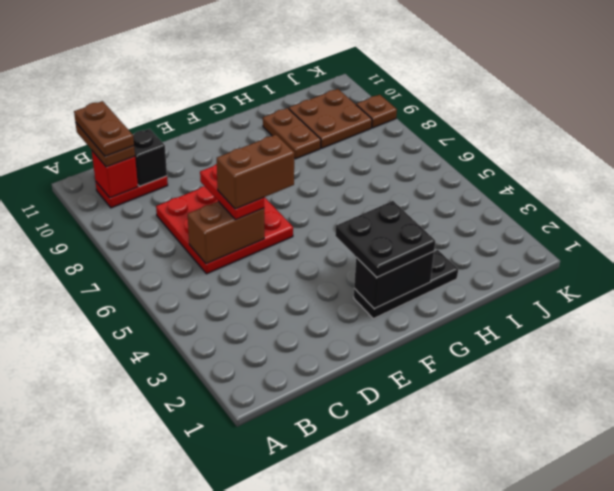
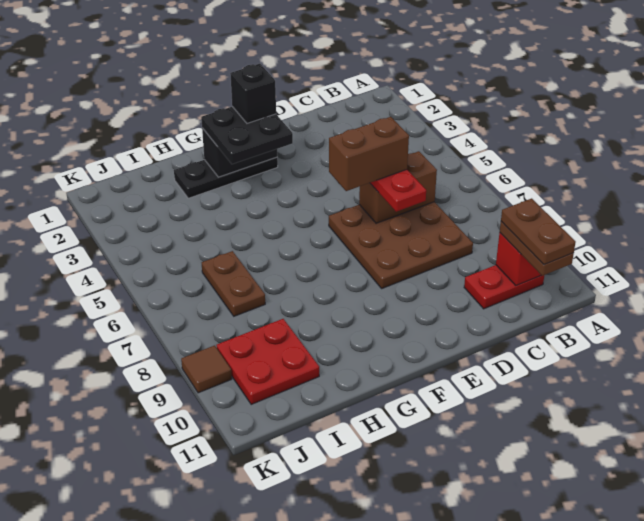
red 3x3 plate [156,186,293,274] -> brown 3x3 plate [329,202,473,288]
black 1x1 brick [133,129,167,186] -> black 1x1 brick moved to [230,64,276,123]
brown 1x2 plate [263,108,321,159] -> brown 1x2 plate moved to [202,251,265,316]
brown 2x2 plate [289,89,372,148] -> red 2x2 plate [216,319,319,404]
brown 1x1 plate [356,95,397,128] -> brown 1x1 tile [181,345,232,393]

